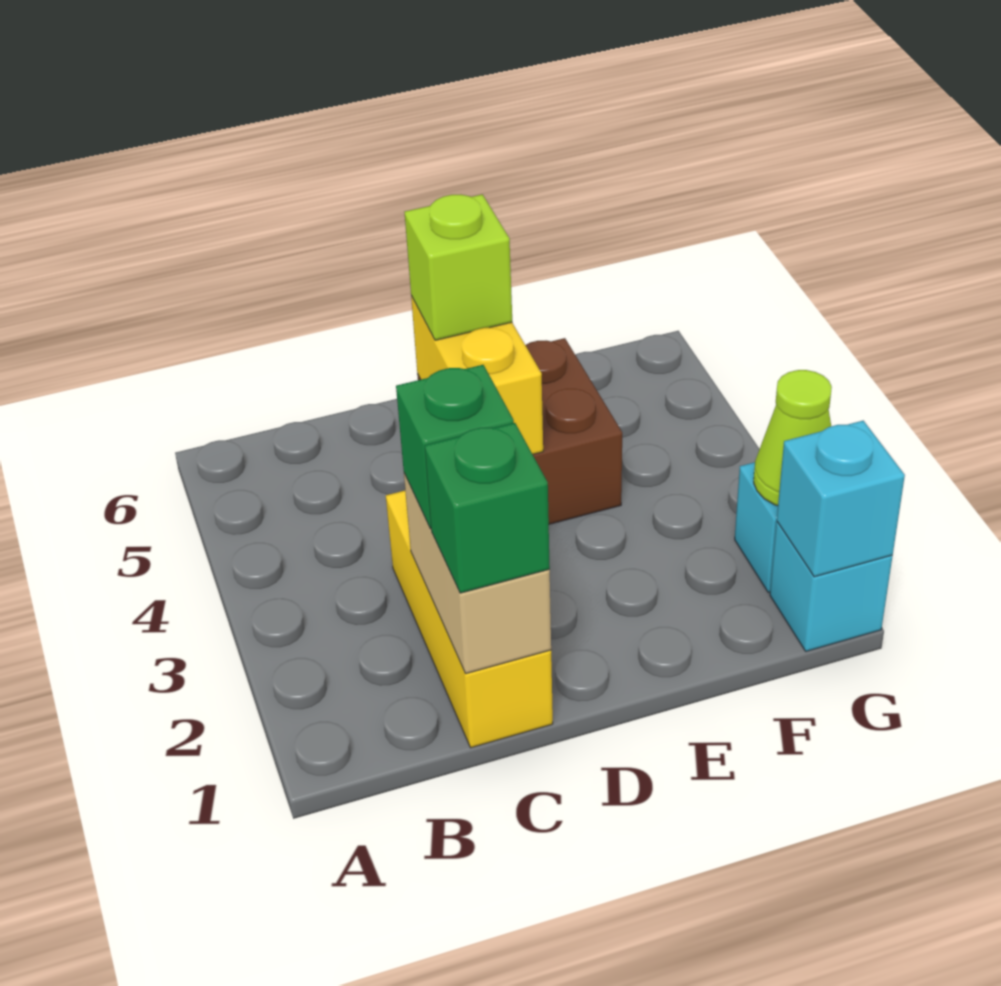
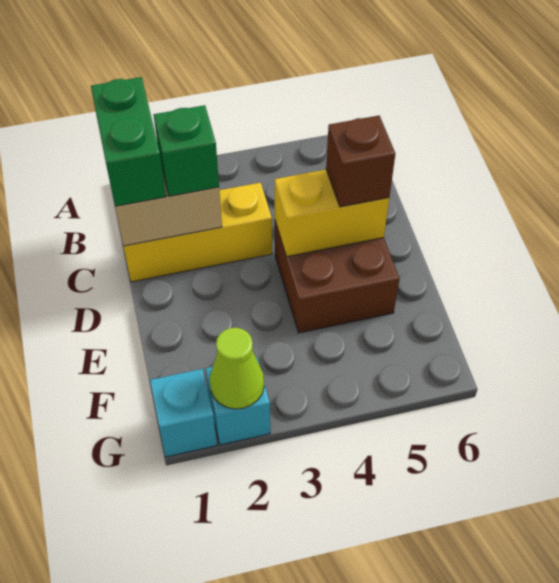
green 1x1 brick [425,423,550,593] -> green 1x2 brick [91,77,166,206]
lime 1x1 brick [405,194,512,340] -> brown 1x1 brick [326,116,395,207]
cyan 1x1 brick [777,421,905,577] -> none

